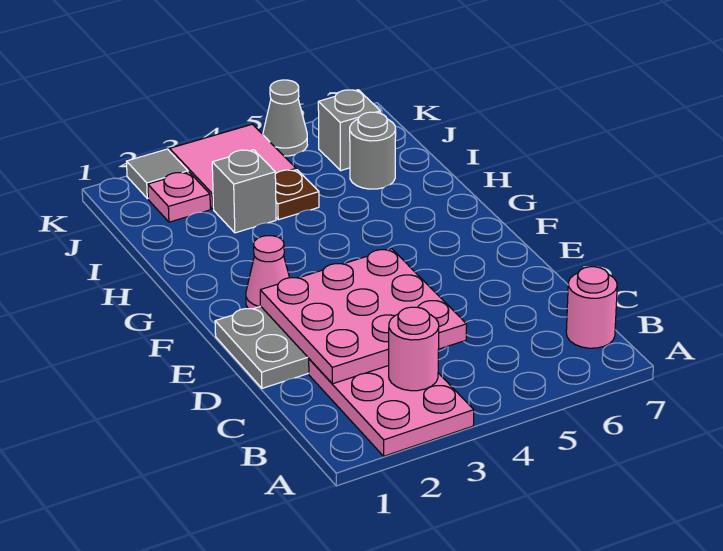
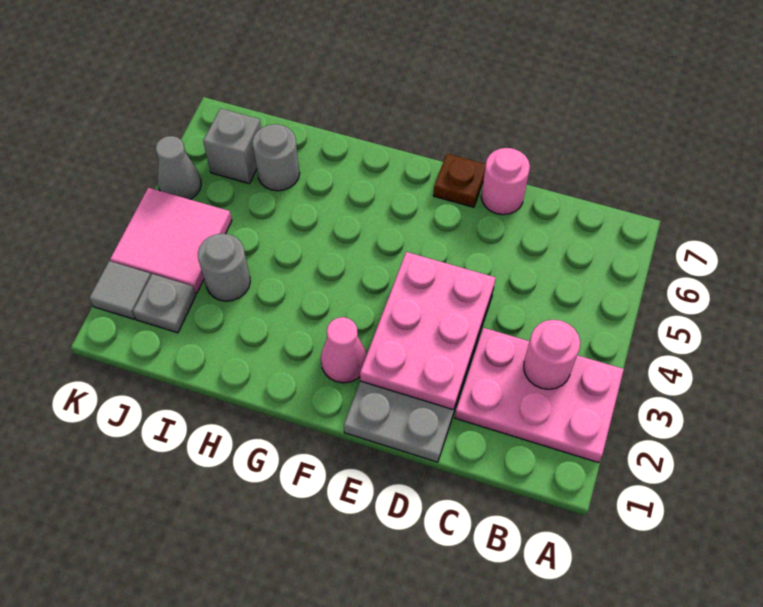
pink 1x1 round brick [566,267,617,348] -> pink 1x1 round brick moved to [481,148,530,215]
pink 3x3 plate [260,249,467,384] -> pink 2x3 plate [360,252,496,410]
grey 1x1 brick [212,150,276,233] -> grey 1x1 round brick [198,234,250,301]
brown 1x1 plate [275,170,319,220] -> brown 1x1 plate moved to [433,154,486,207]
pink 1x1 plate [148,172,210,222] -> grey 1x1 plate [133,274,196,333]

